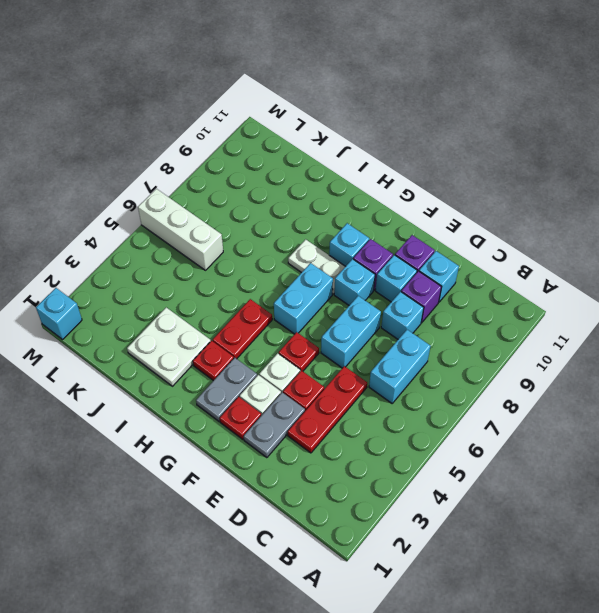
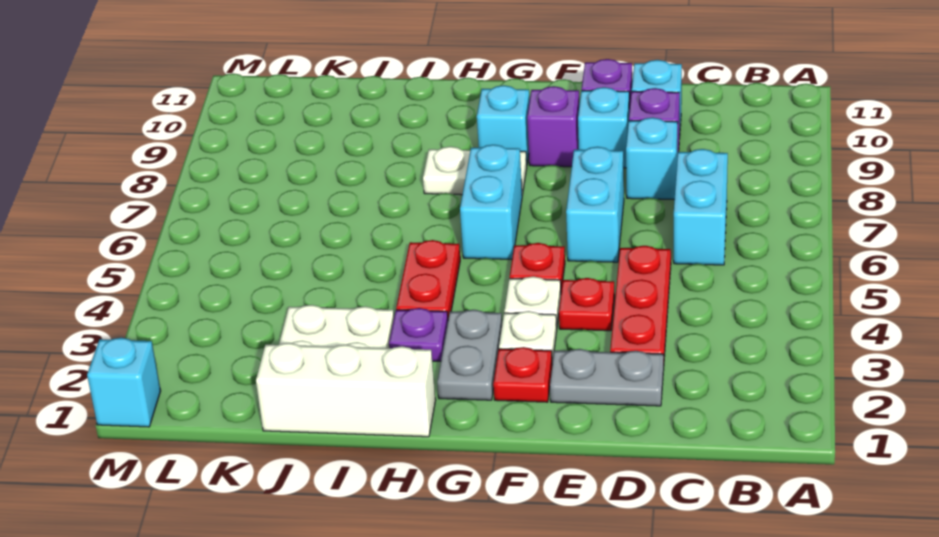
grey 1x2 plate [244,392,305,458] -> grey 1x2 plate turned to [550,349,664,406]
cyan 1x1 brick [334,259,375,305] -> none
red 1x1 plate [193,341,234,381] -> purple 1x1 plate [389,308,448,361]
white 1x3 brick [138,189,223,270] -> white 1x3 brick moved to [256,343,436,437]

